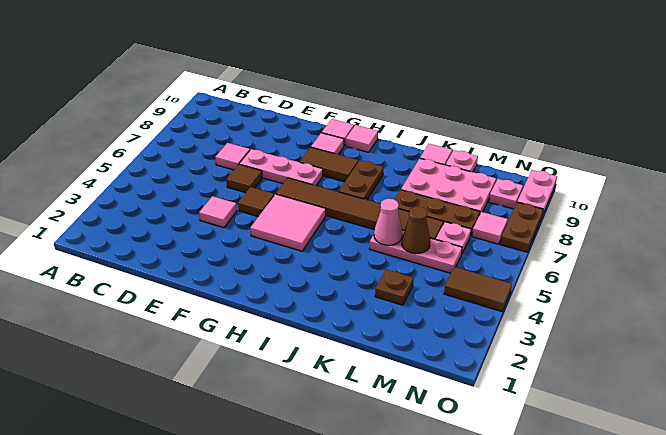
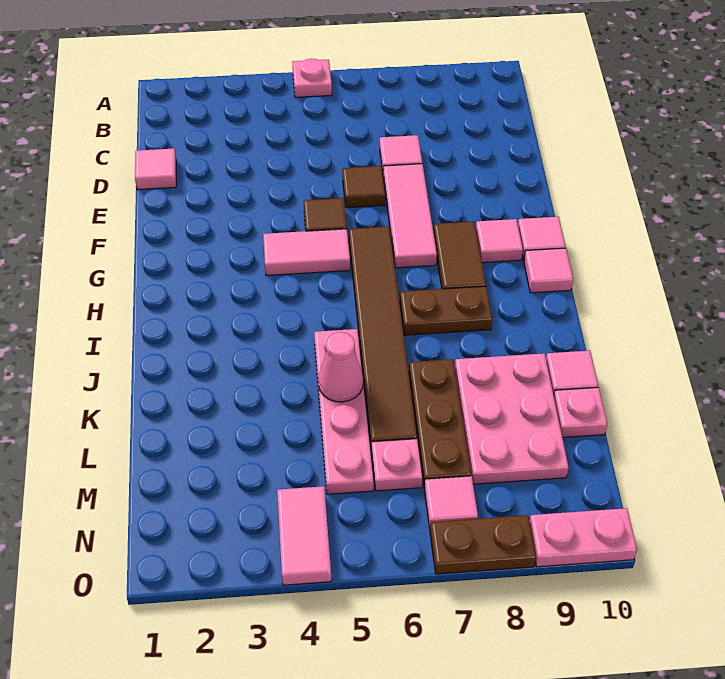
pink 1x1 tile [199,196,237,228] -> pink 1x1 tile moved to [135,149,176,190]
pink 1x3 plate [239,149,323,186] -> pink 1x3 tile [383,164,437,268]
pink 2x2 tile [250,194,326,251] -> pink 1x2 tile [263,229,350,276]
pink 1x3 plate [370,230,462,273] -> pink 1x4 plate [314,329,373,494]
brown 1x1 plate [375,269,414,305] -> none
brown 1x1 cone [402,206,430,254] -> none
brown 1x2 tile [444,267,512,312] -> pink 1x2 tile [277,486,331,585]
pink 1x1 plate [489,179,523,209] -> pink 1x1 plate moved to [293,59,332,97]

